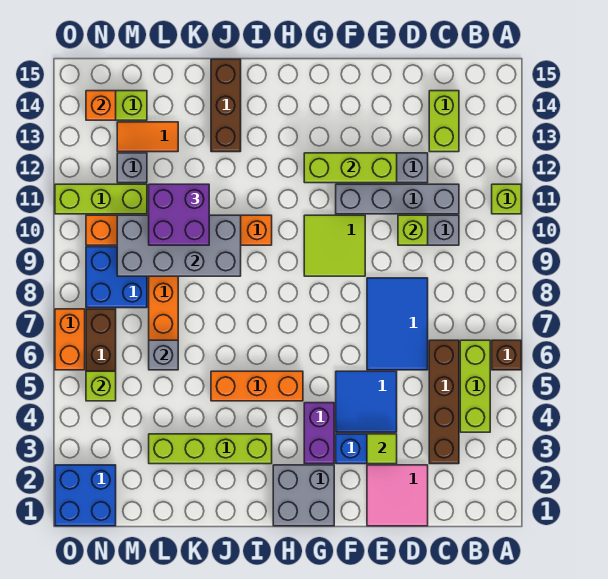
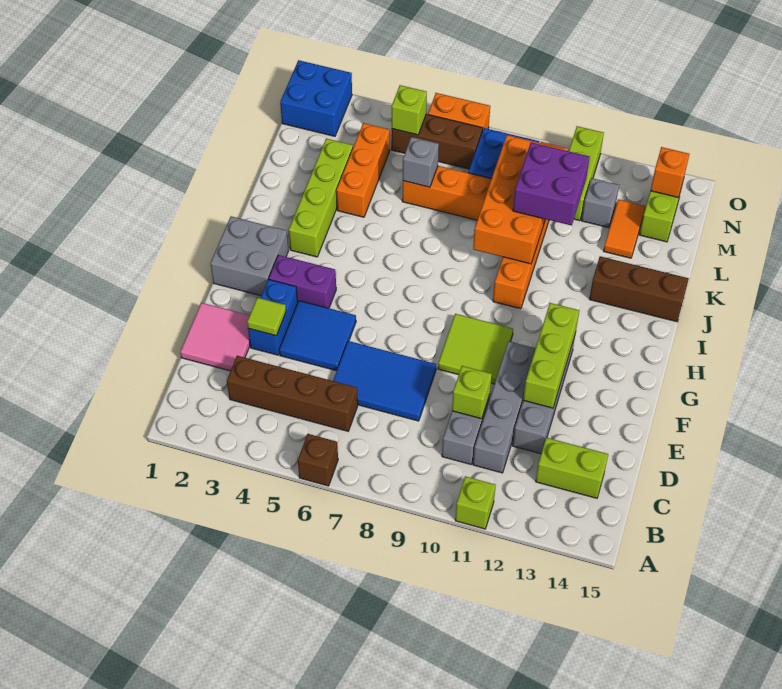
lime 1x3 brick [460,340,490,432] -> none
orange 1x3 brick [211,371,303,401] -> orange 1x3 brick moved to [336,123,390,217]
grey 2x4 brick [117,215,241,276] -> orange 2x4 brick [473,135,564,264]

